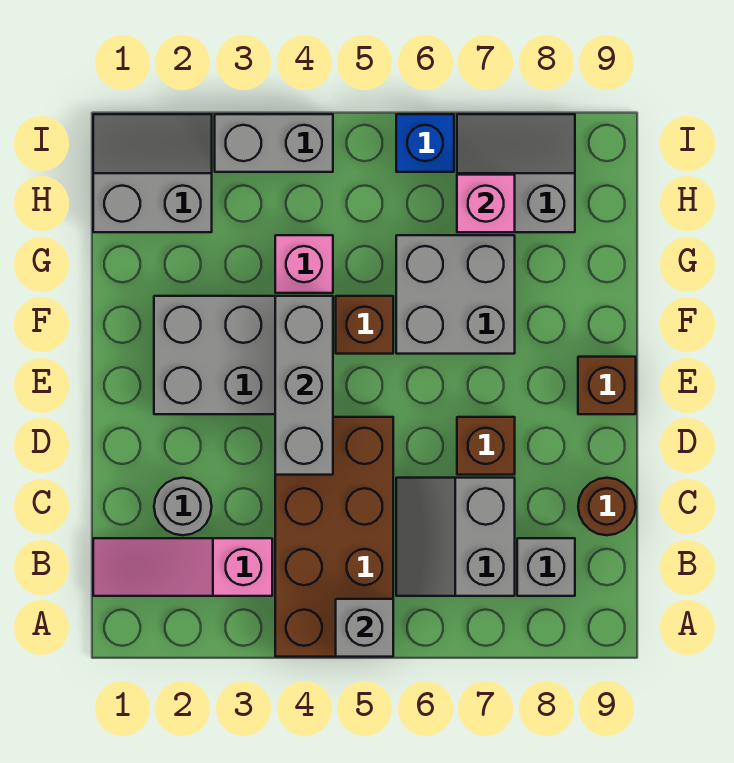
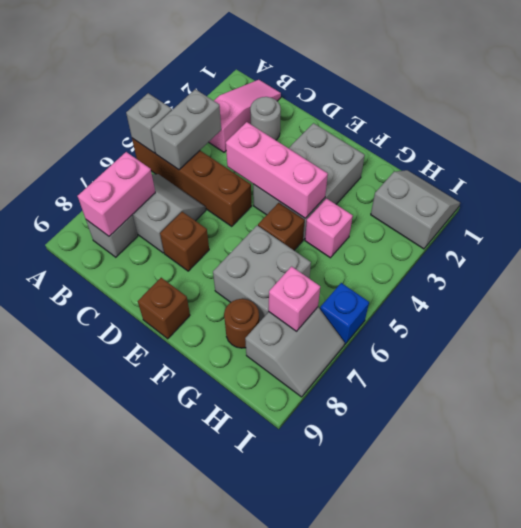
brown 2x4 brick [275,417,393,657] -> brown 1x4 brick [132,138,252,226]
none -> pink 1x2 brick [78,152,155,236]
brown 1x1 round brick [578,478,636,535] -> brown 1x1 round brick moved to [224,299,259,348]
grey 1x3 brick [275,296,333,475] -> pink 1x3 brick [226,122,328,218]
grey 2x2 slope [93,114,212,232] -> grey 2x2 slope turned to [371,170,460,249]
grey 1x2 brick [215,114,333,172] -> grey 1x2 brick moved to [151,89,221,170]

